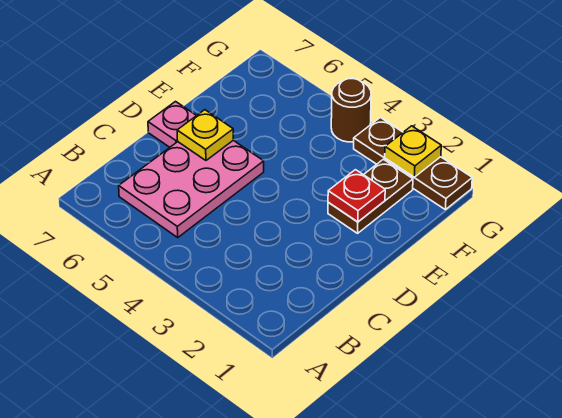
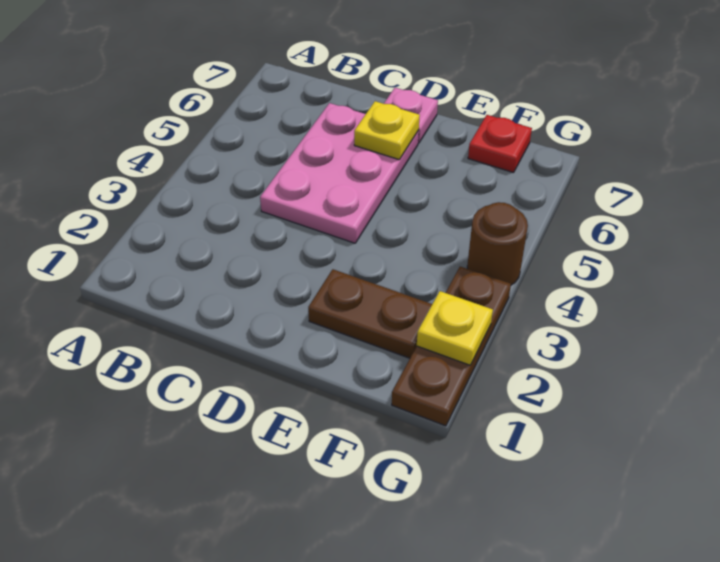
pink 2x3 plate [119,140,264,237] -> pink 2x3 plate turned to [260,103,419,243]
red 1x1 plate [328,170,385,222] -> red 1x1 plate moved to [468,115,532,173]

